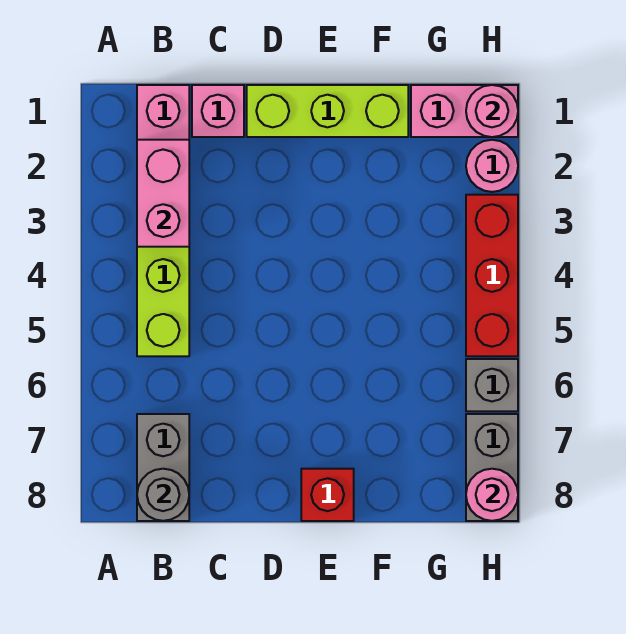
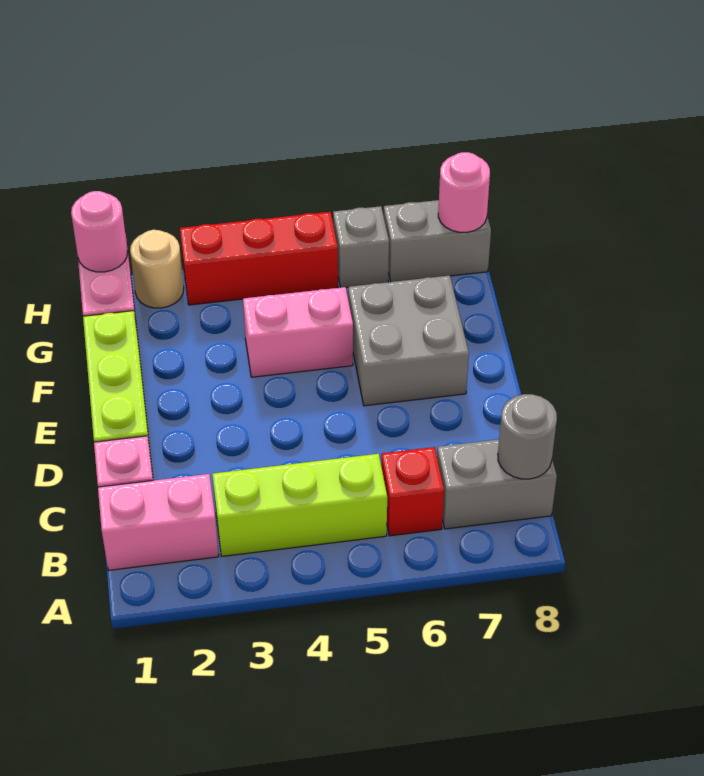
pink 1x2 brick [137,140,189,247] -> pink 1x2 brick moved to [243,287,353,377]
none -> grey 2x2 brick [348,276,469,406]
red 1x1 brick [301,469,354,521] -> red 1x1 brick moved to [381,447,444,536]
pink 1x1 round brick [466,140,518,192] -> tan 1x1 round brick [130,230,184,308]

